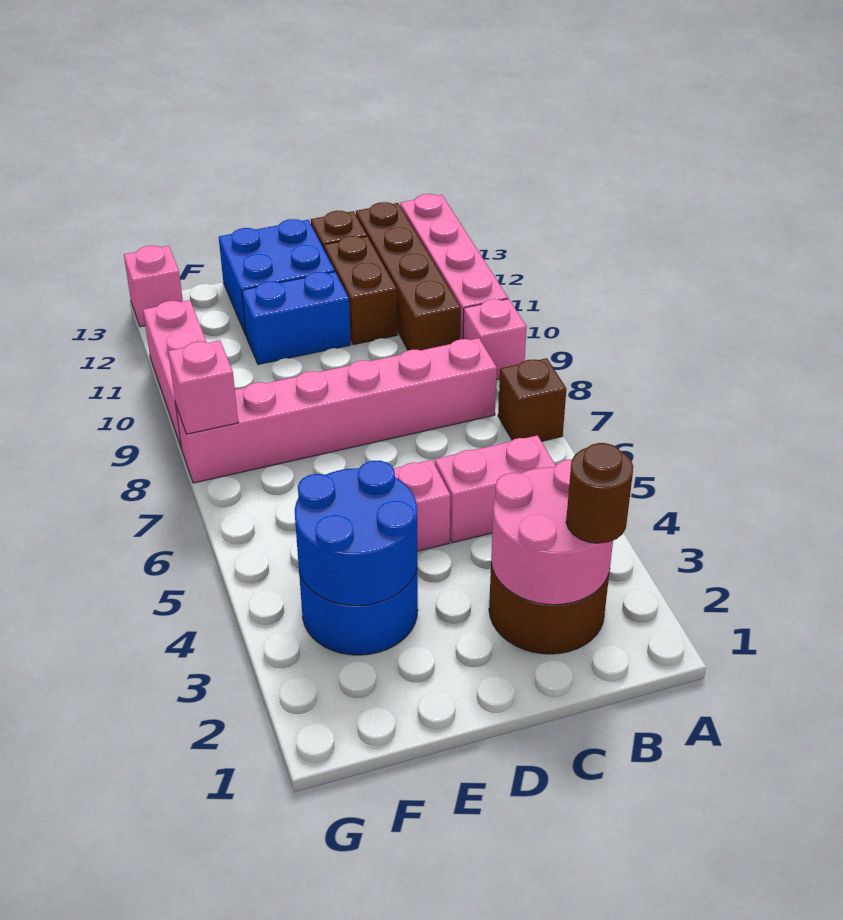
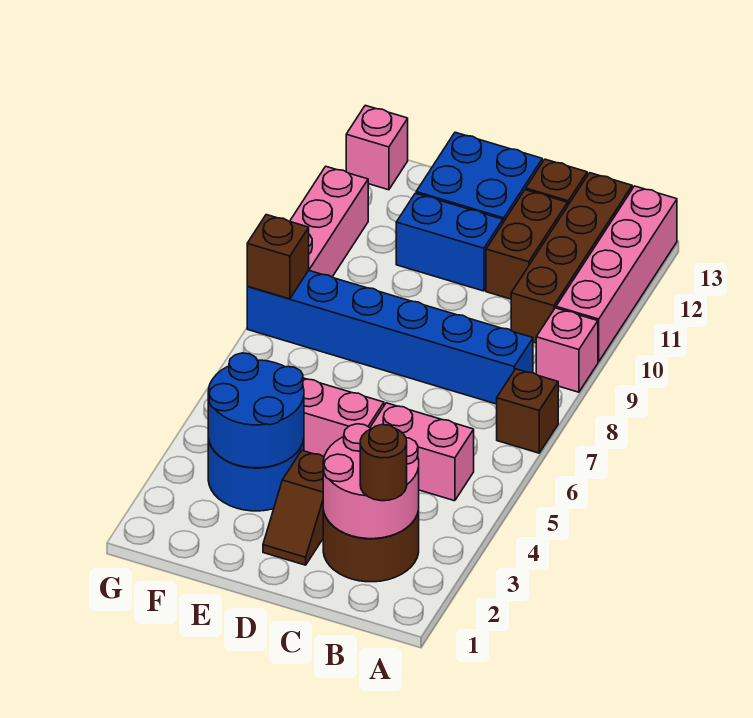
pink 1x6 brick [175,338,497,483] -> blue 1x6 brick [247,270,533,404]
none -> brown 1x2 slope [263,451,324,565]
pink 1x1 brick [168,340,238,434] -> brown 1x1 brick [247,215,309,299]

